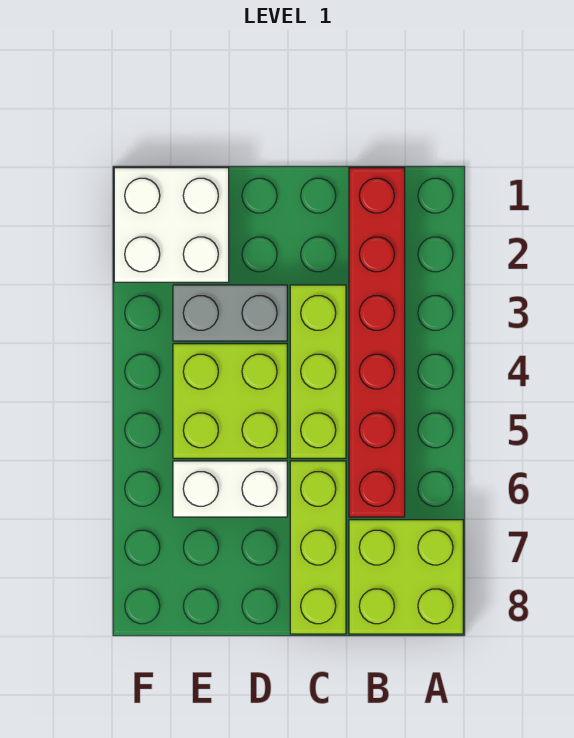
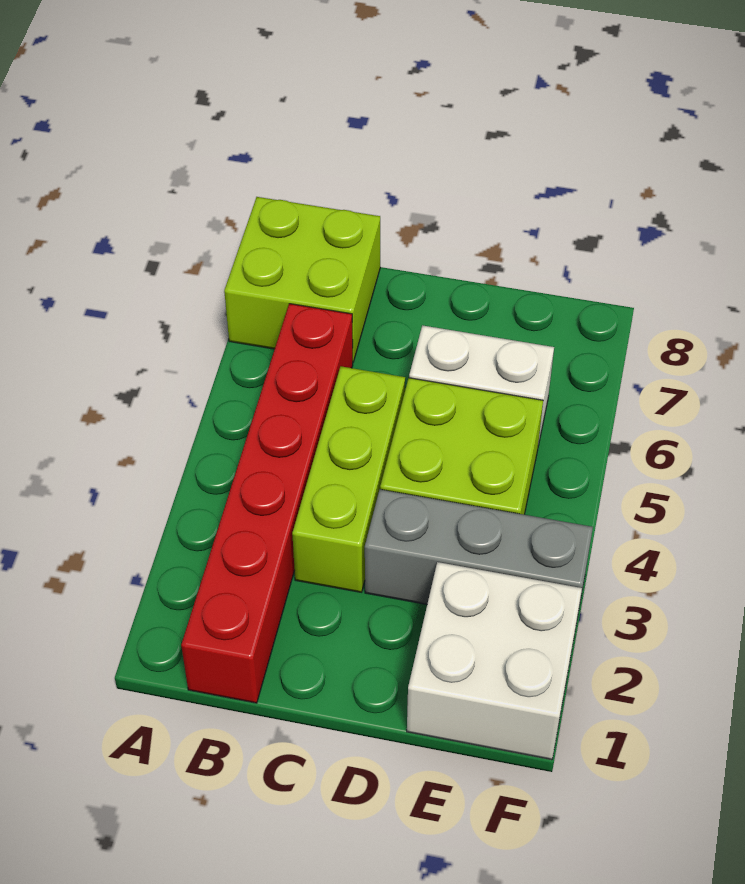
lime 1x3 brick [290,461,346,634] -> none
grey 1x2 brick [173,285,287,341] -> grey 1x3 brick [365,490,593,618]

